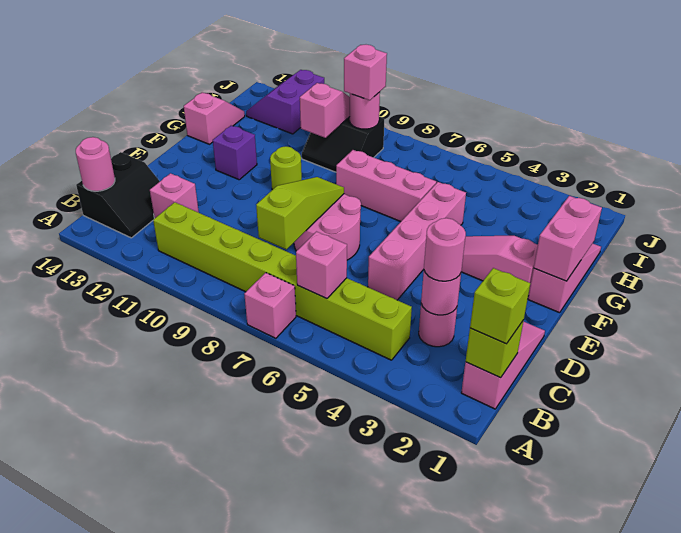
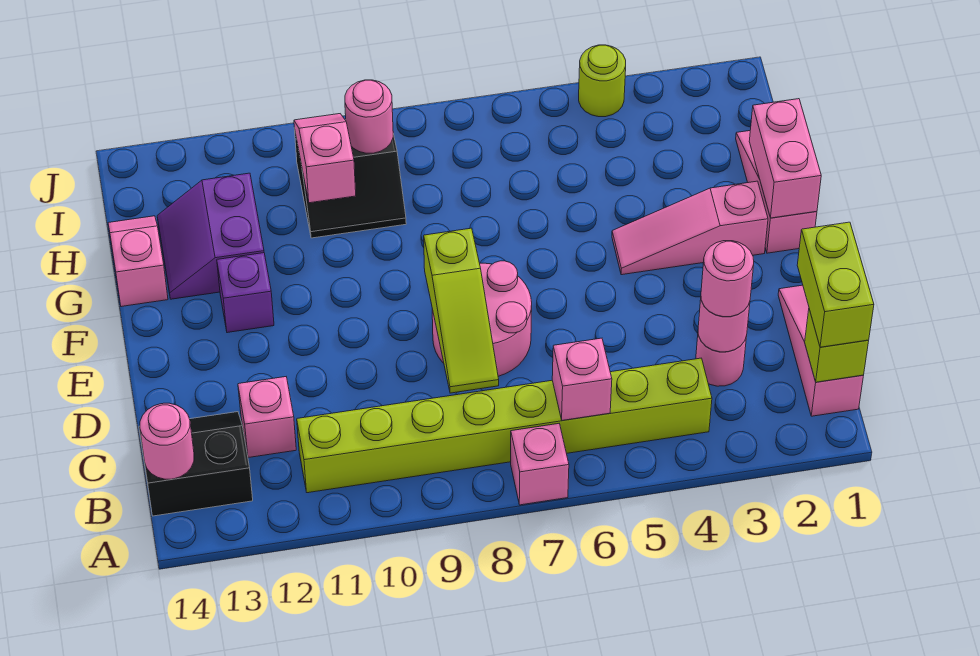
lime 1x1 brick [470,268,530,344] -> lime 1x2 brick [797,222,874,347]
black 2x2 slope [76,152,160,238] -> black 2x2 slope turned to [139,412,253,516]
lime 1x3 slope [256,177,344,250] -> lime 1x3 slope turned to [424,228,499,393]
pink 1x4 brick [368,182,466,300] -> none
lime 1x1 round brick [270,146,302,190] -> lime 1x1 round brick moved to [579,45,626,117]
pink 1x3 brick [336,150,436,222] -> none
pink 1x1 brick [344,45,387,100] -> none
purple 2x2 slope [246,70,324,134] -> purple 2x2 slope moved to [157,173,264,299]

